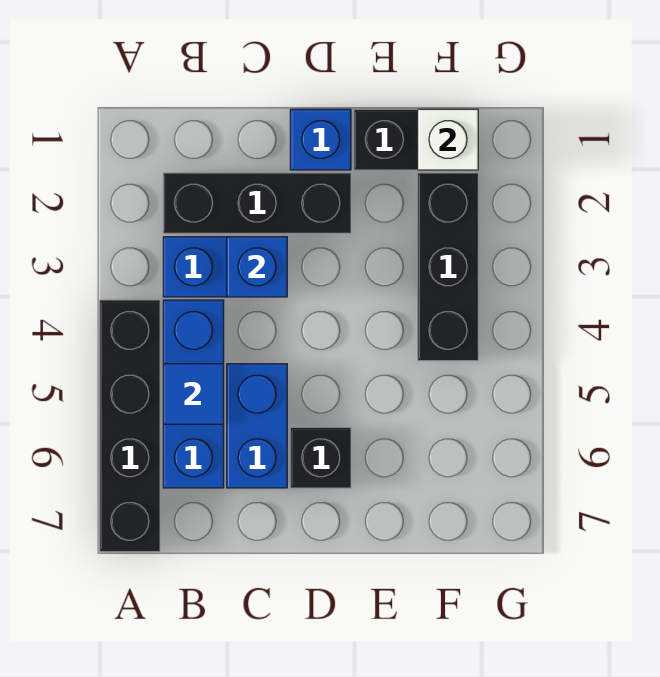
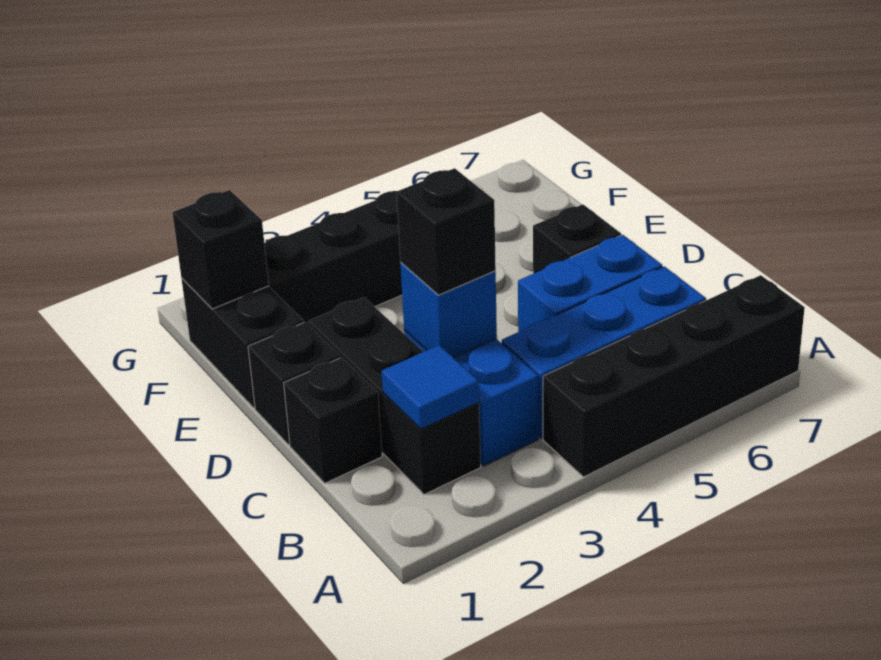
blue 1x1 tile [163,364,224,424] -> blue 1x1 tile moved to [381,345,479,429]
none -> black 1x1 brick [284,357,382,483]
none -> black 1x1 brick [397,168,496,295]
blue 1x1 brick [290,109,351,170] -> black 1x1 brick [248,322,340,445]
white 1x1 brick [418,109,478,170] -> black 1x1 brick [172,190,269,309]

